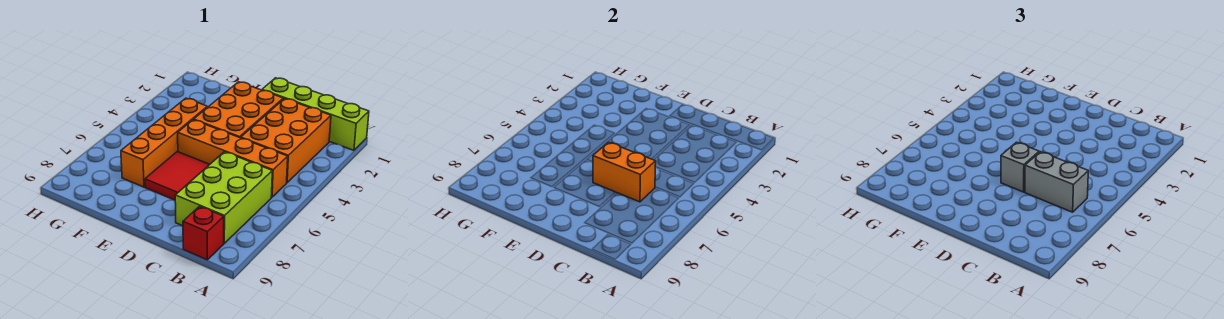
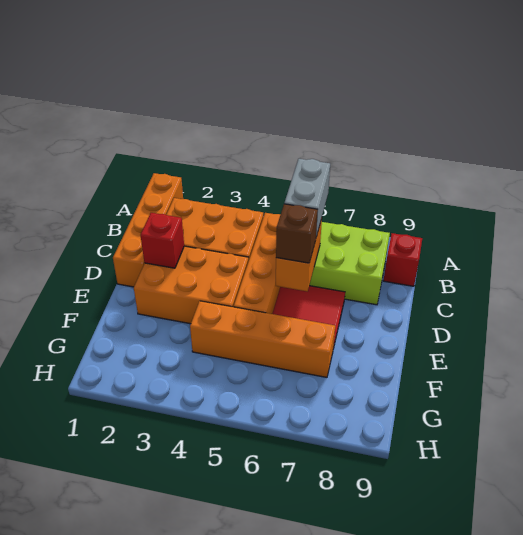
lime 1x4 brick [262,78,369,150] -> orange 1x4 brick [113,173,183,287]
none -> red 1x1 brick [141,213,184,268]
grey 1x1 brick [1001,142,1039,192] -> brown 1x1 brick [276,204,318,263]

